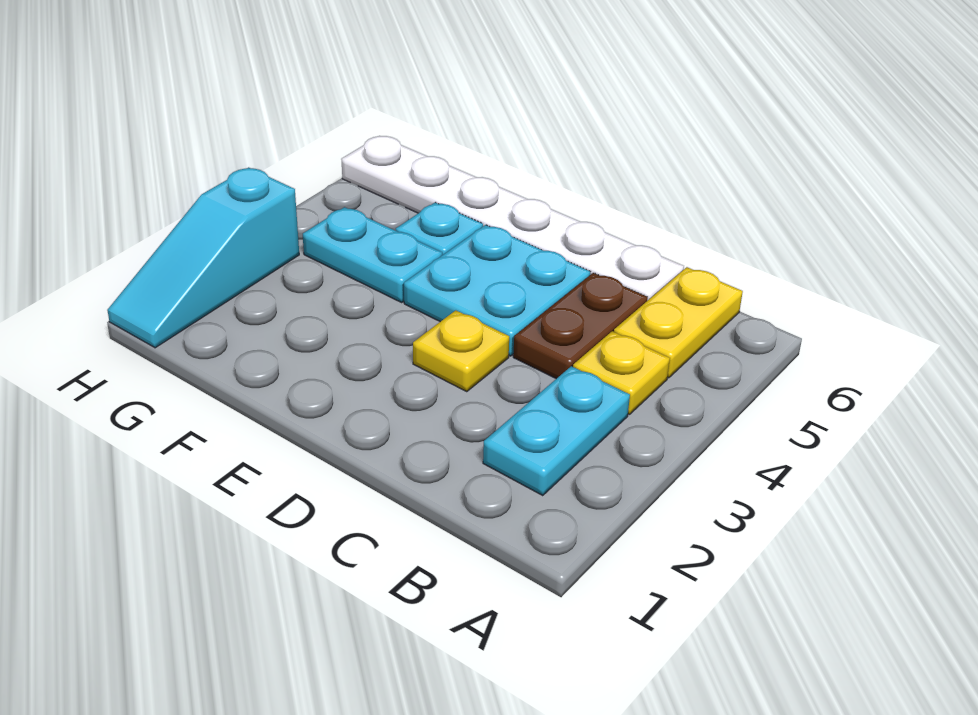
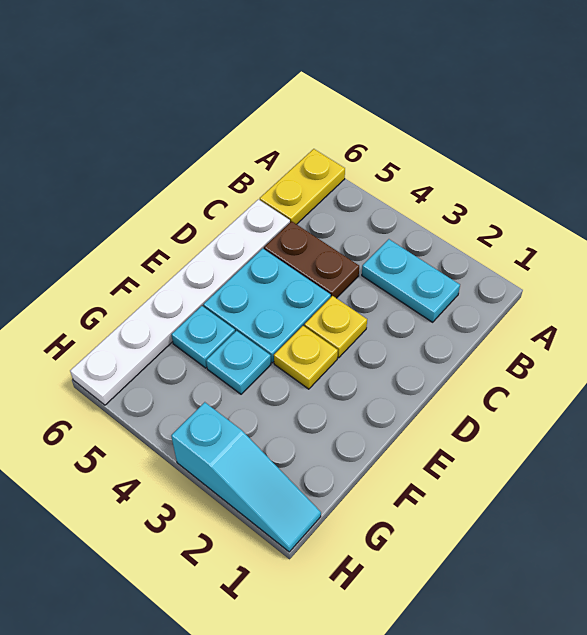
yellow 1x1 plate [573,331,670,415] -> yellow 1x1 plate moved to [274,326,338,389]
yellow 1x2 plate [614,267,743,378] -> yellow 1x2 plate turned to [260,149,345,224]
cyan 1x2 plate [303,207,442,302] -> cyan 1x1 plate [206,331,271,394]

